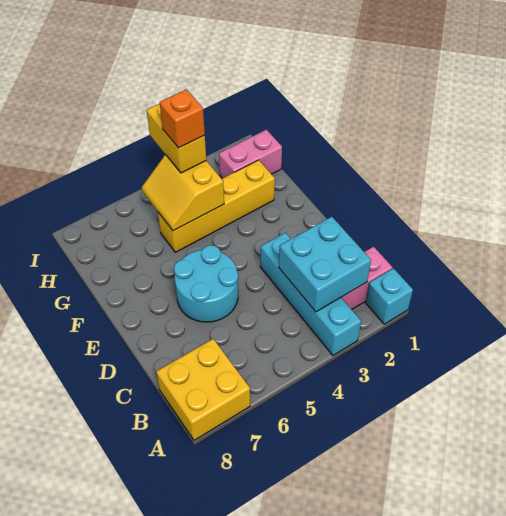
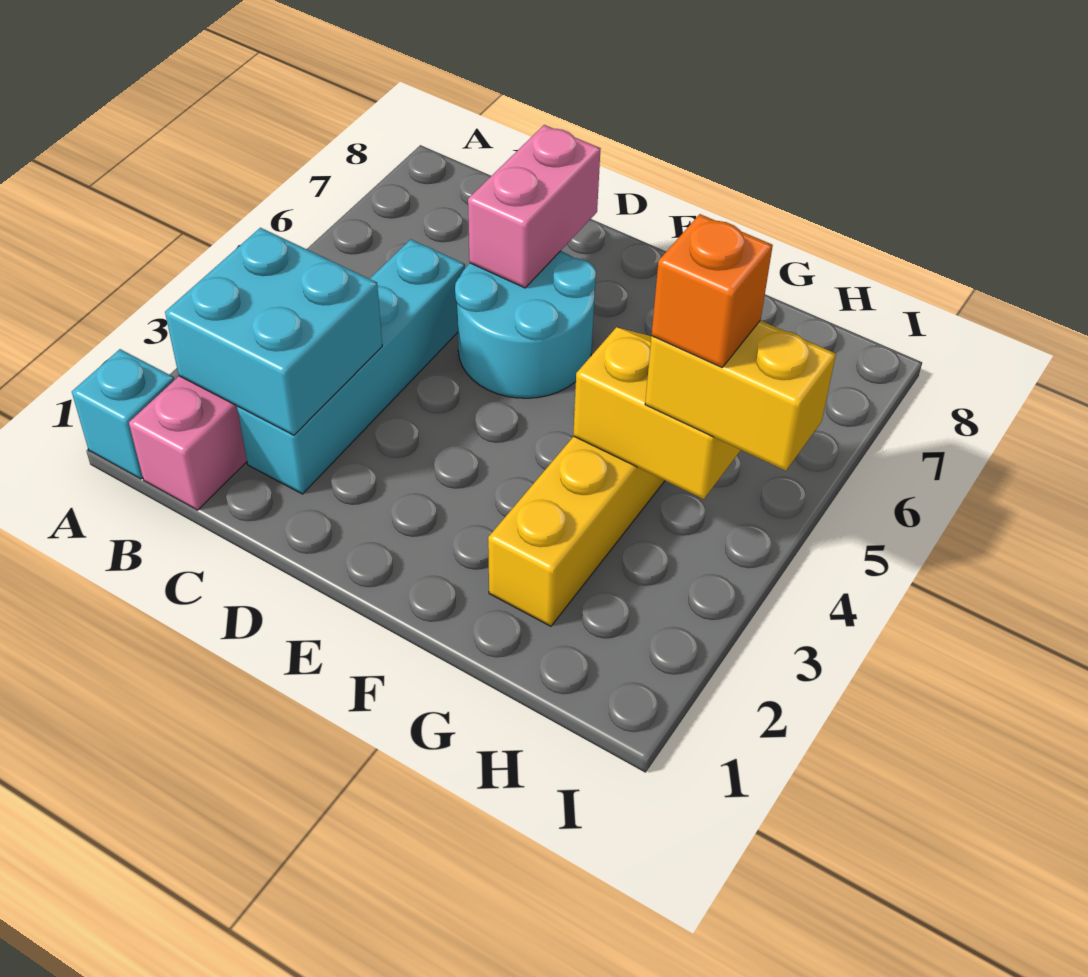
cyan 1x4 brick [260,233,361,355] -> cyan 1x4 brick turned to [237,239,465,494]
yellow 2x2 brick [156,339,250,440] -> none
pink 1x2 brick [219,130,282,178] -> pink 1x2 brick moved to [468,125,601,288]

